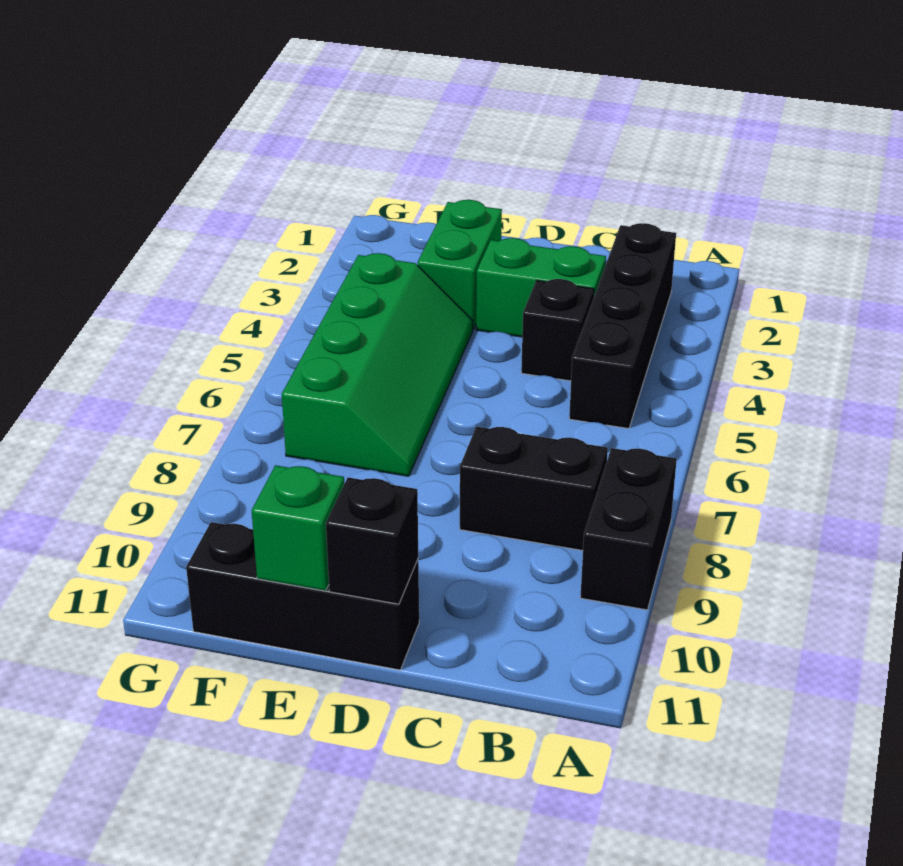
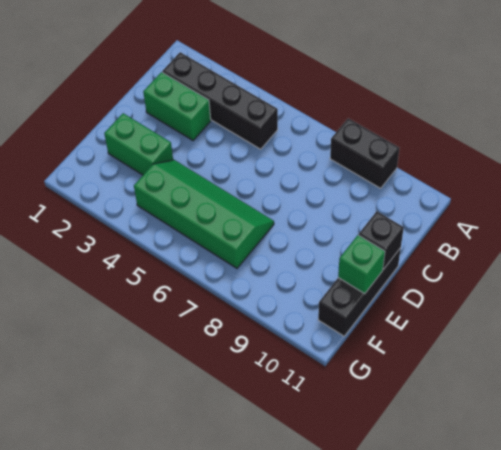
black 1x2 brick [460,427,608,551] -> none
green 1x2 brick [476,238,606,337] -> green 1x2 brick turned to [143,72,211,140]
black 1x1 brick [521,279,594,381] -> none

